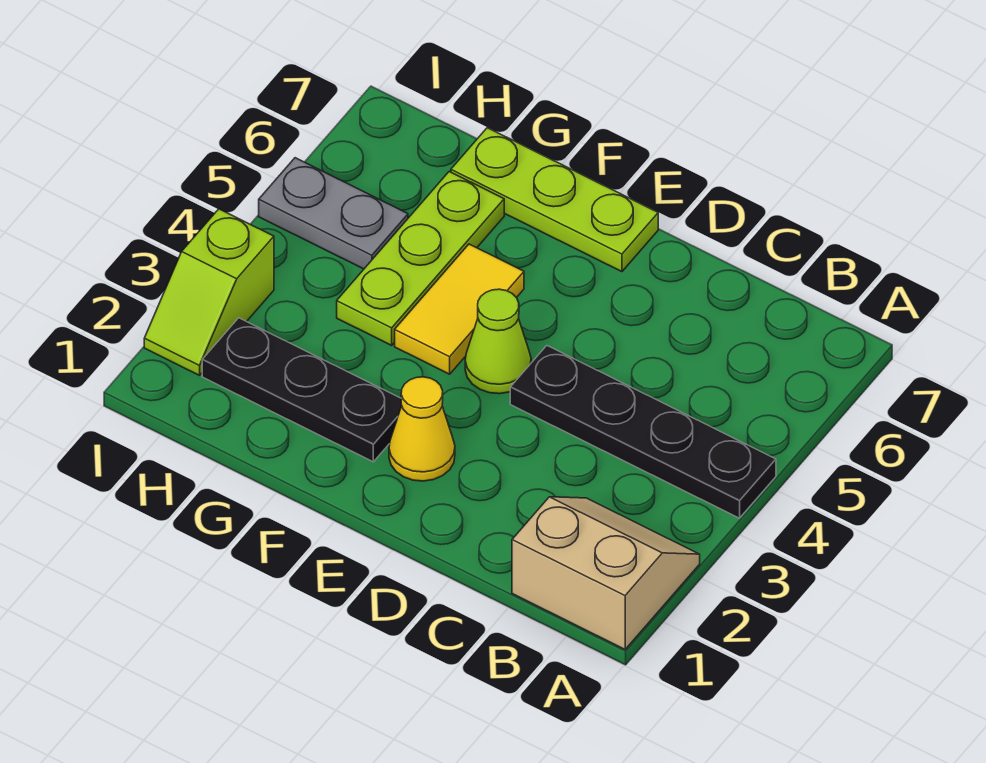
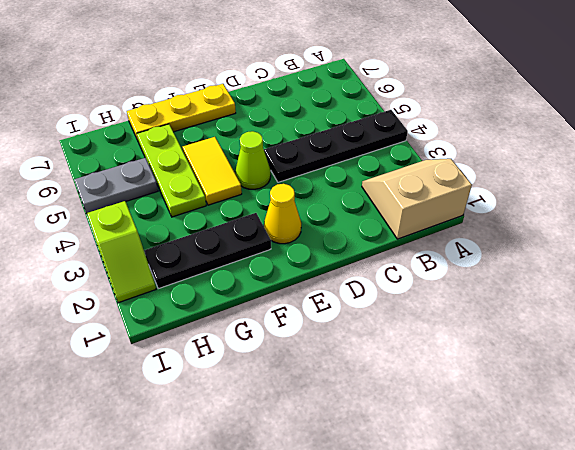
lime 1x3 plate [451,128,658,272] -> yellow 1x3 plate [127,84,236,140]

